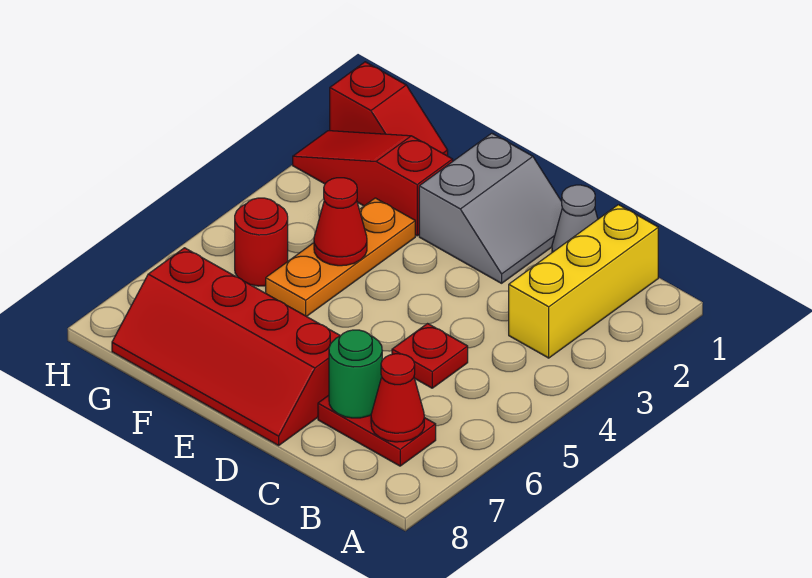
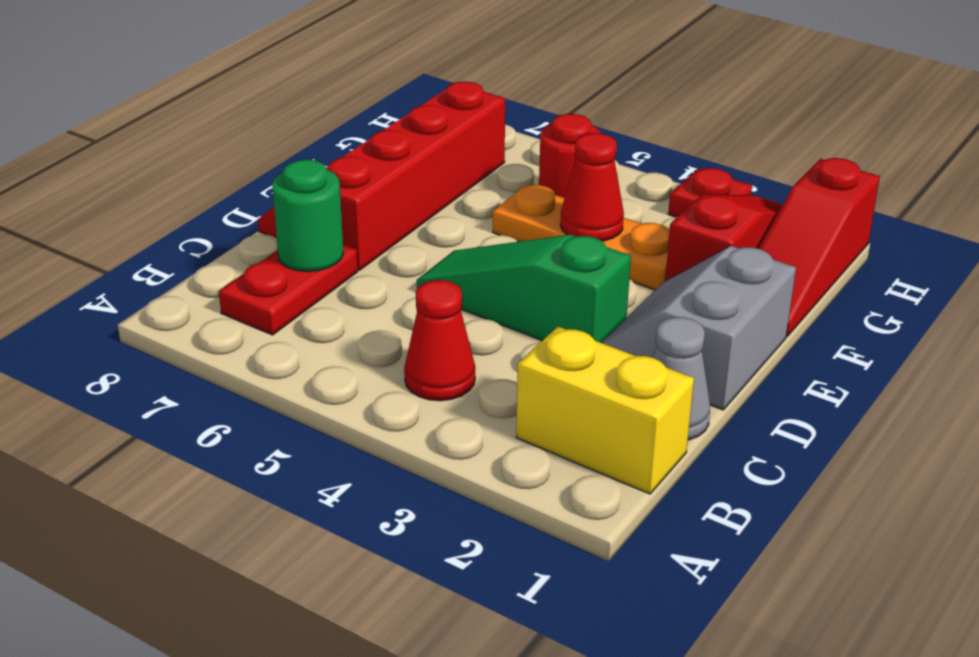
yellow 1x3 brick [509,205,658,358] -> yellow 1x2 brick [516,327,694,494]
red 1x1 cone [371,354,424,442] -> red 1x1 cone moved to [404,280,475,401]
red 1x1 plate [392,324,468,388] -> red 1x1 plate moved to [668,168,752,217]
grey 2x2 slope [419,133,562,283] -> grey 2x2 slope turned to [601,246,796,410]
none -> green 1x3 slope [417,235,631,343]
red 1x2 slope [330,62,448,156] -> red 1x3 slope [758,158,880,336]

